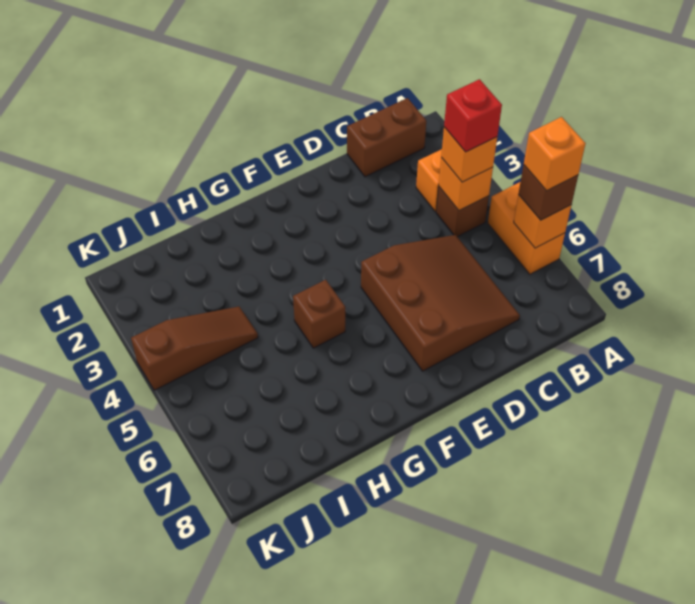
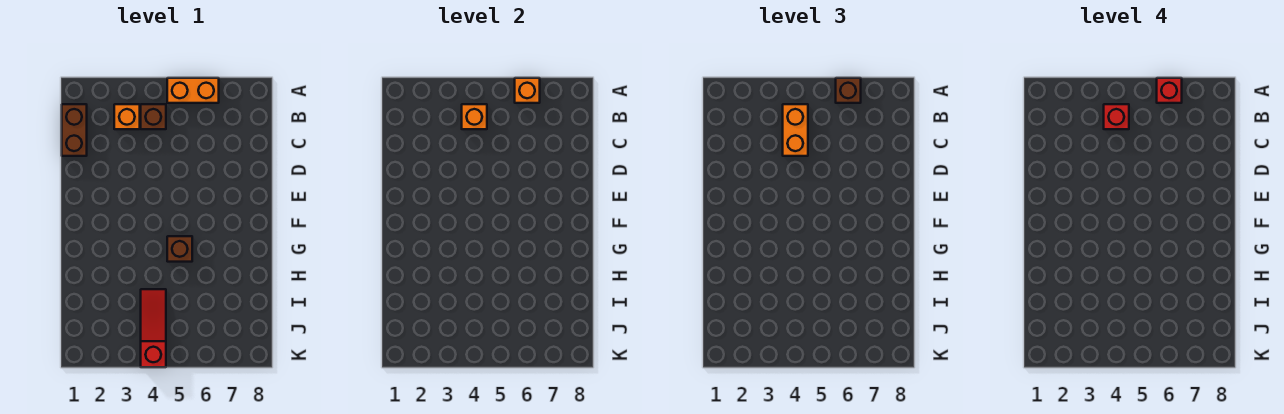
orange 1x1 brick [524,117,586,191] -> red 1x1 brick [1157,78,1182,103]
orange 1x1 brick [441,127,497,182] -> orange 1x2 brick [783,104,808,156]
brown 3x3 slope [361,235,520,371] -> none
brown 1x3 slope [131,307,258,390] -> red 1x3 slope [141,289,166,367]

